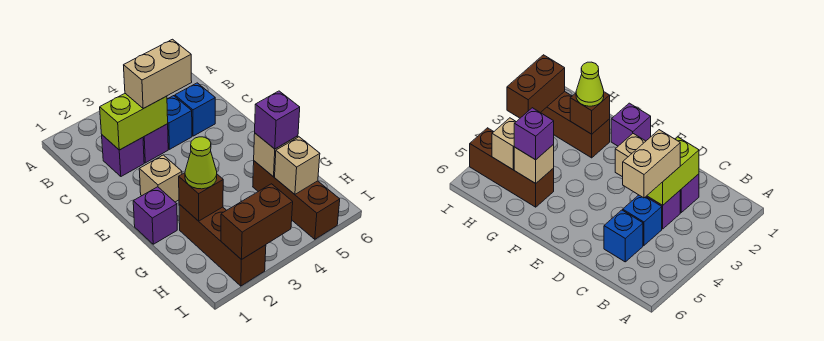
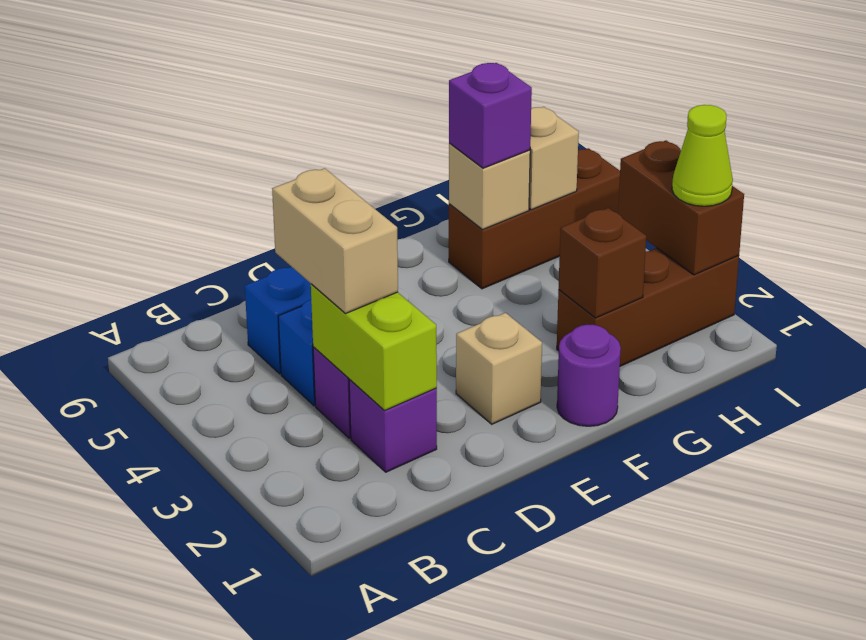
purple 1x1 brick [133,187,177,244] -> purple 1x1 round brick [557,325,621,426]
lime 1x1 cone [185,137,217,189] -> lime 1x1 cone moved to [672,105,733,206]

